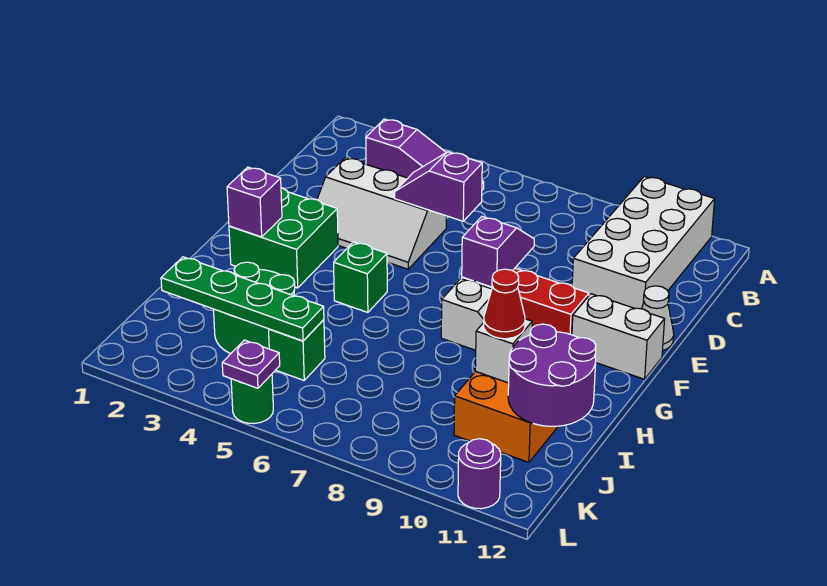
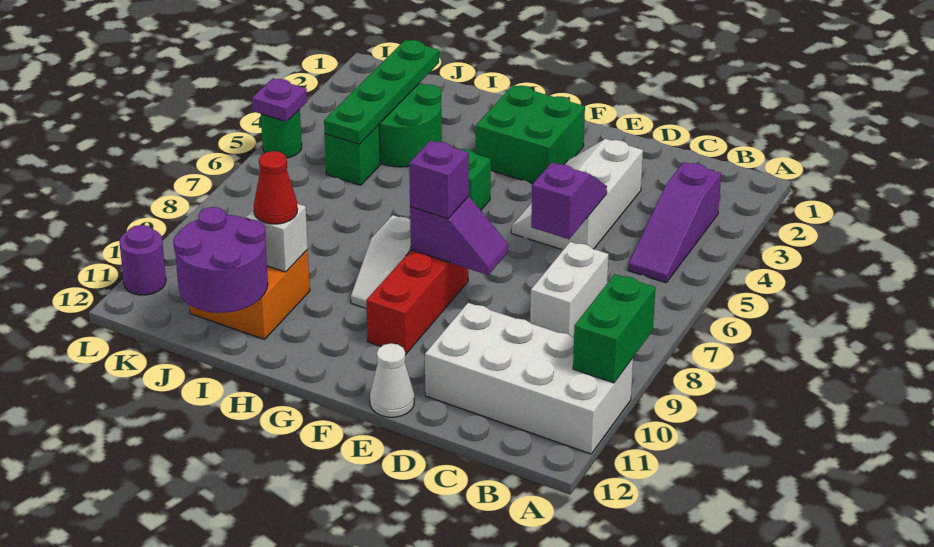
none -> green 1x2 brick [573,274,655,383]
white 1x2 brick [572,294,665,379] -> white 1x2 brick moved to [530,242,608,338]
purple 1x1 brick [227,167,282,237] -> purple 1x1 brick moved to [409,141,469,219]

